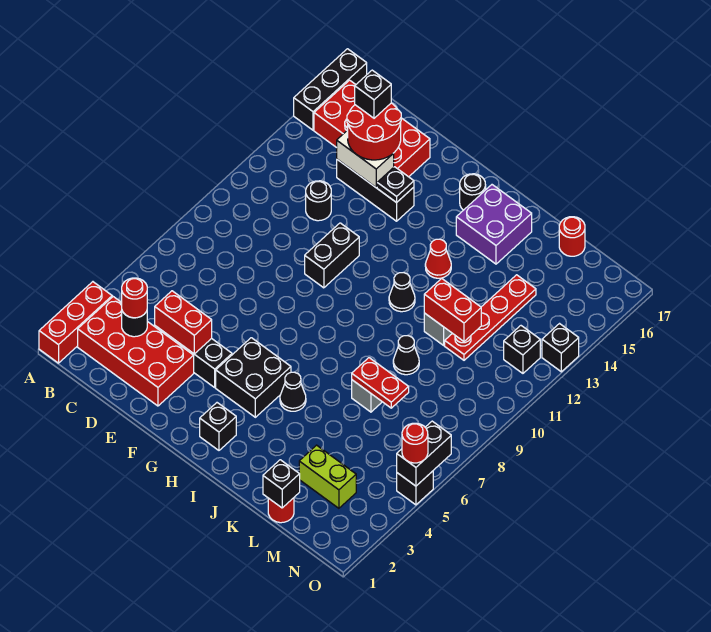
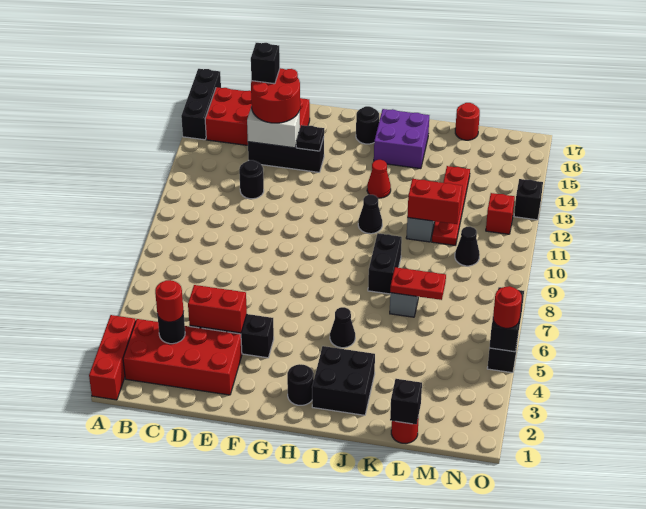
black 1x2 brick [305,223,359,288] -> black 1x2 brick moved to [368,233,402,294]
black 2x2 brick [216,338,291,417] -> black 2x2 brick moved to [312,346,375,415]
black 1x1 brick [200,403,236,450] -> black 1x1 round brick [287,364,314,405]
black 1x1 cone [393,336,419,375] -> black 1x1 cone moved to [455,227,480,266]
lime 1x2 brick [299,445,356,508] -> none
black 1x1 brick [504,326,540,373] -> red 1x1 brick [486,193,515,234]

